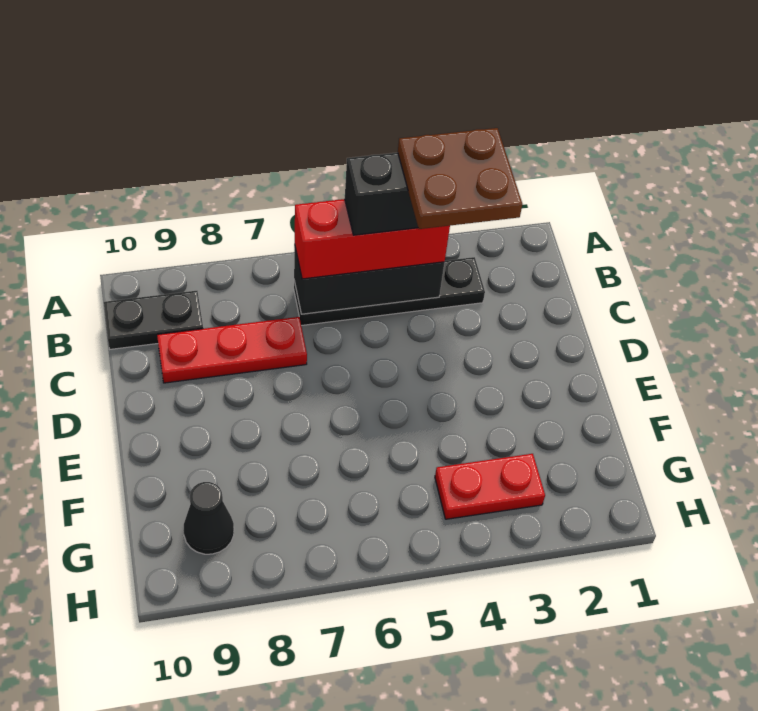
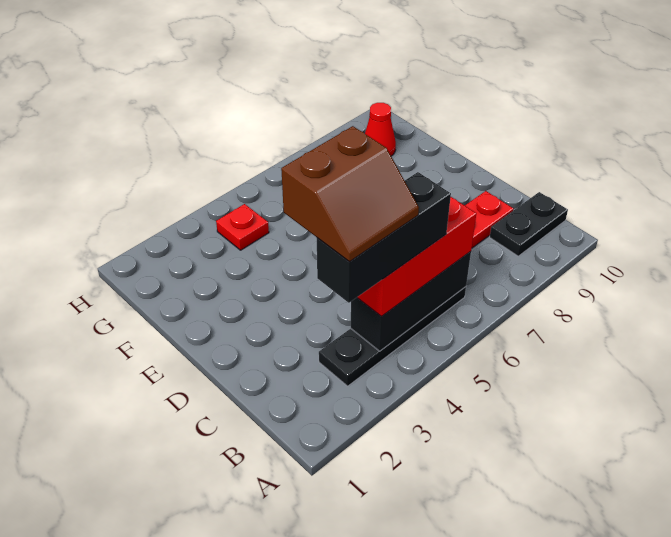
brown 2x2 plate [398,128,522,229] -> brown 2x2 slope [281,126,419,262]
red 1x2 plate [435,454,545,519] -> red 1x1 plate [216,204,269,250]
black 1x1 cone [183,482,234,554] -> red 1x1 cone [365,103,396,156]

